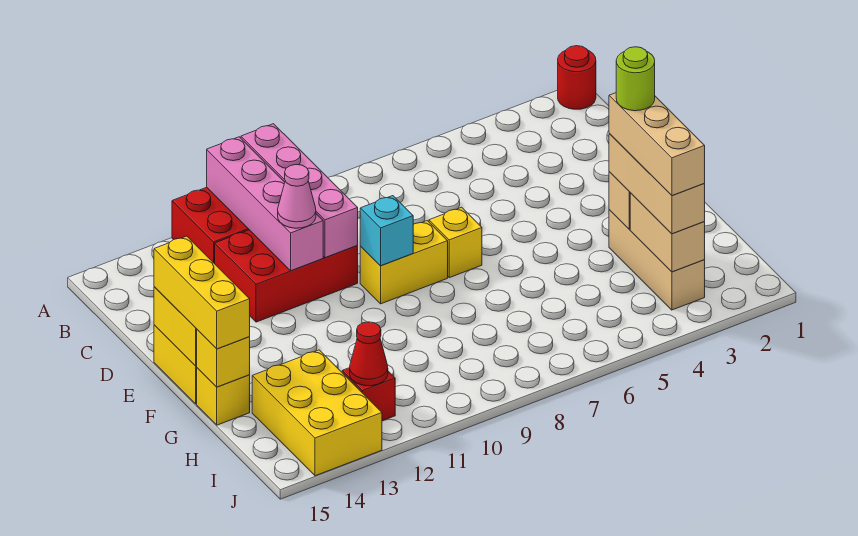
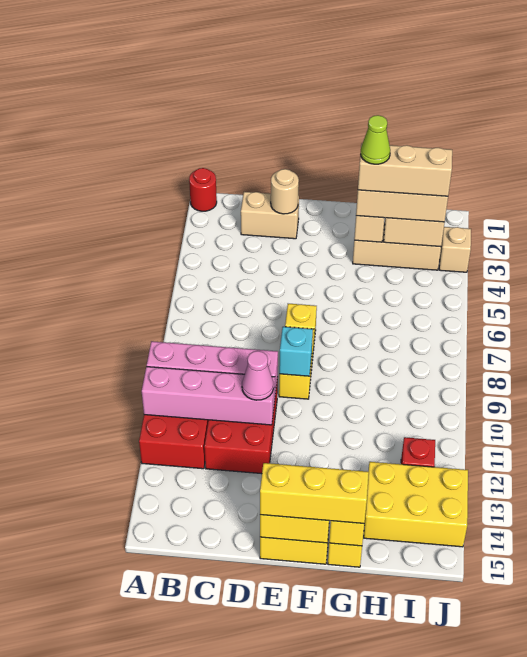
none -> tan 1x2 brick [241,192,299,239]
none -> tan 1x1 round brick [271,169,299,214]
lime 1x1 round brick [616,47,655,111] -> lime 1x1 cone [361,115,390,164]
red 1x1 cone [350,322,388,386] -> none
none -> tan 1x1 brick [439,227,471,272]

